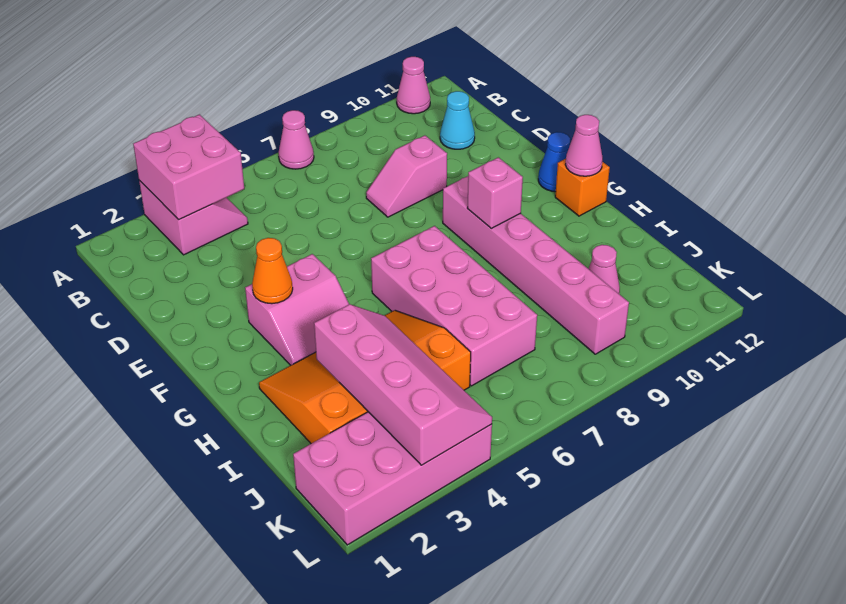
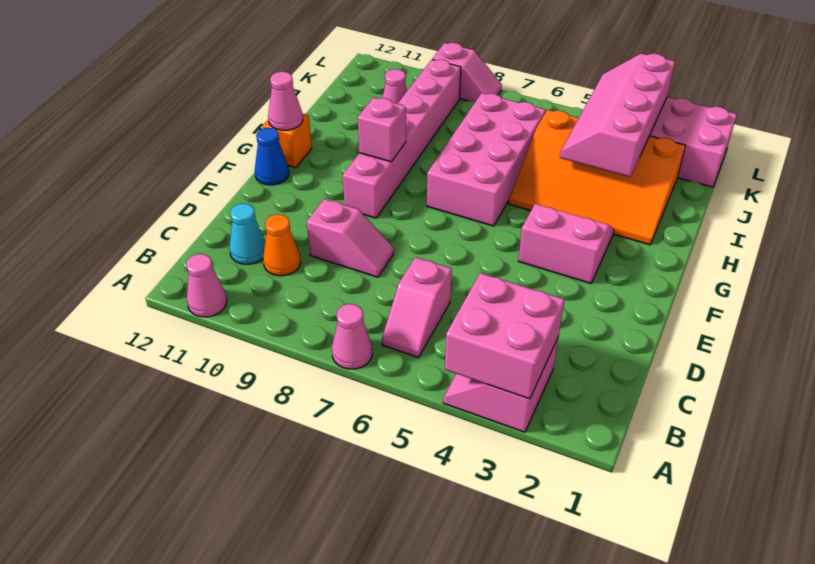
none -> pink 1x2 slope [382,257,452,358]
orange 1x1 cone [252,238,293,304] -> orange 1x1 cone moved to [263,214,301,276]
none -> pink 1x2 slope [432,43,502,102]

